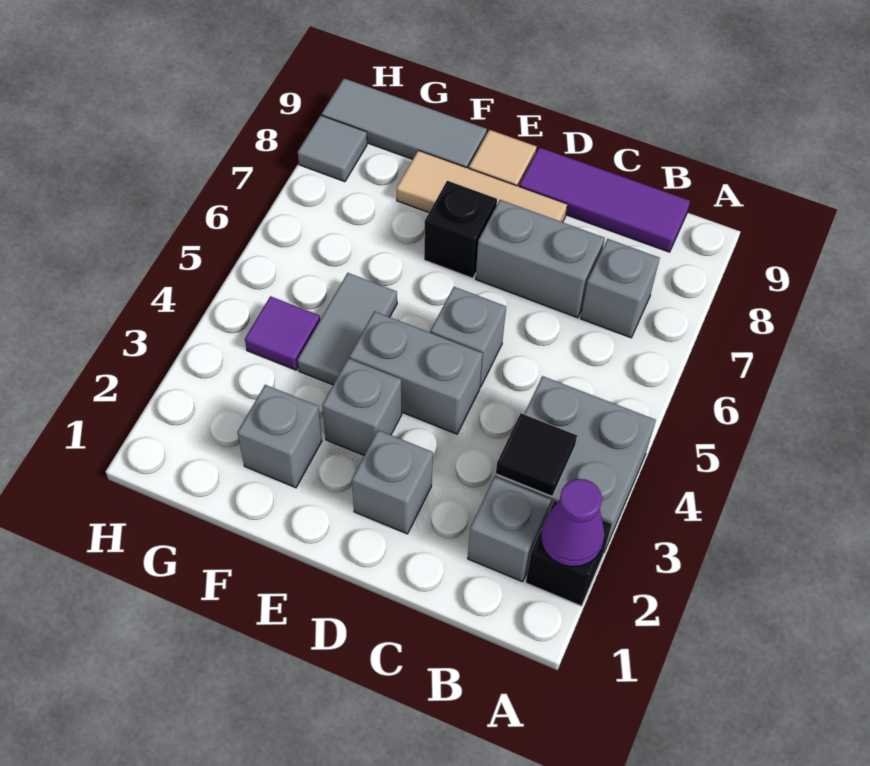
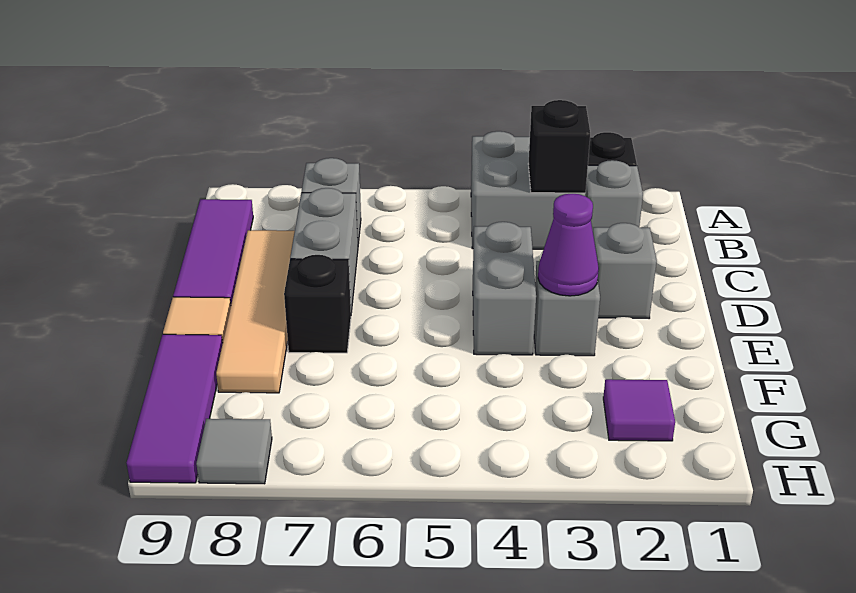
purple 1x1 cone [541,479,605,567] -> purple 1x1 cone moved to [538,194,599,296]
black 1x1 tile [496,413,577,496] -> black 1x1 brick [528,100,590,193]
grey 1x1 brick [431,287,506,387] -> none
tan 1x3 tile [397,150,567,222] -> tan 1x4 tile [216,230,295,393]
grey 1x1 brick [237,385,322,488] -> none
grey 1x2 tile [298,273,397,385] -> none
grey 1x3 tile [322,78,487,168] -> purple 1x3 tile [127,334,223,483]
purple 1x1 tile [245,296,320,370] -> purple 1x1 tile moved to [603,379,675,441]

